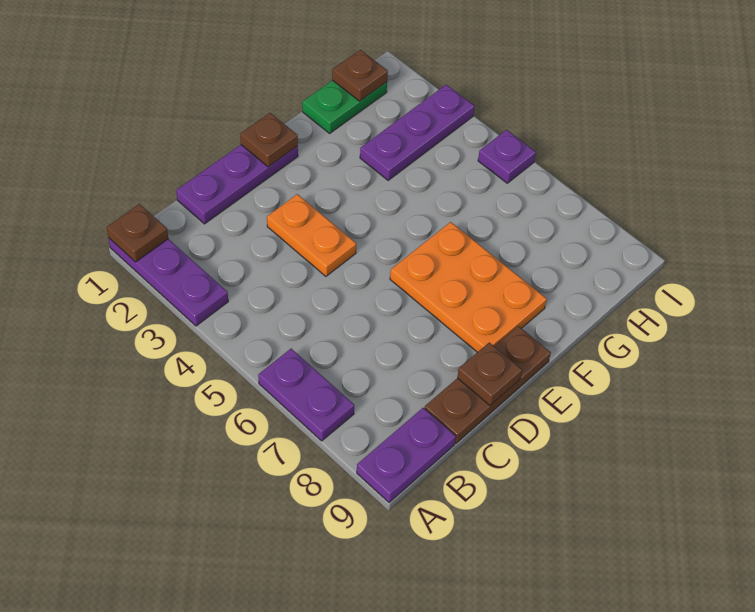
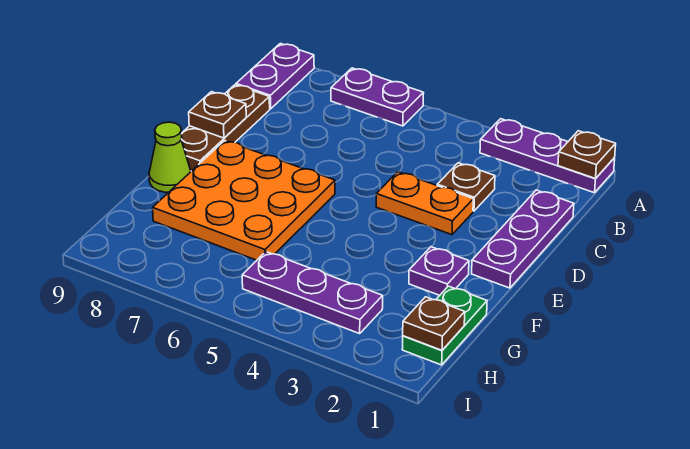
brown 1x1 plate [240,113,298,167] -> brown 1x1 plate moved to [437,163,495,211]
orange 2x3 plate [390,222,547,352] -> orange 3x3 plate [153,140,335,260]
none -> lime 1x1 cone [149,122,191,192]
purple 1x3 plate [360,85,474,180] -> purple 1x3 plate turned to [242,252,383,334]
purple 1x1 plate [478,130,536,183] -> purple 1x1 plate moved to [409,247,469,295]

